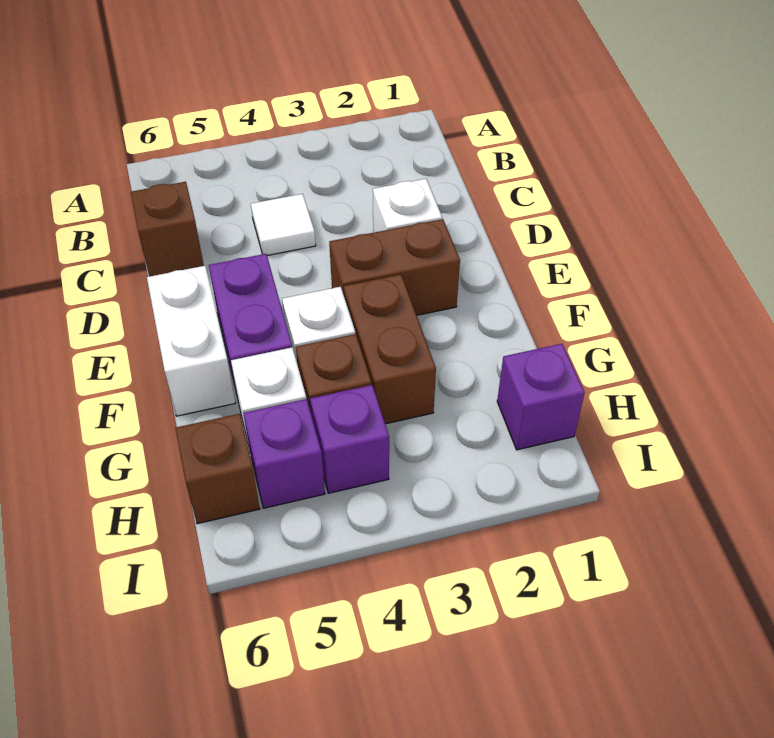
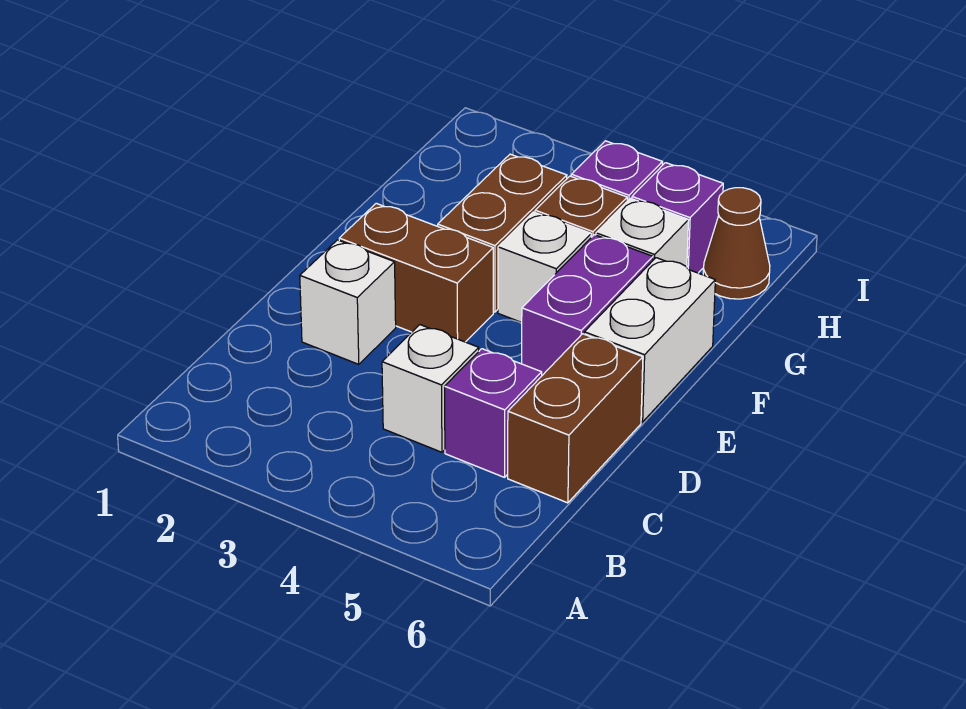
white 1x1 tile [251,194,316,256] -> white 1x1 brick [382,325,479,452]
brown 1x1 brick [131,182,204,276] -> brown 1x2 brick [508,334,643,503]
purple 1x1 brick [497,344,585,450] -> purple 1x1 brick moved to [445,349,542,477]
brown 1x1 brick [175,414,260,524] -> brown 1x1 cone [703,188,770,299]

